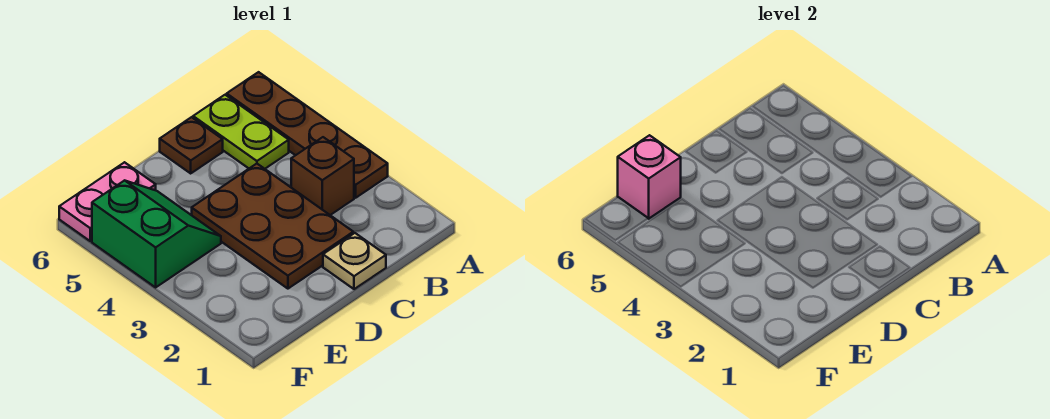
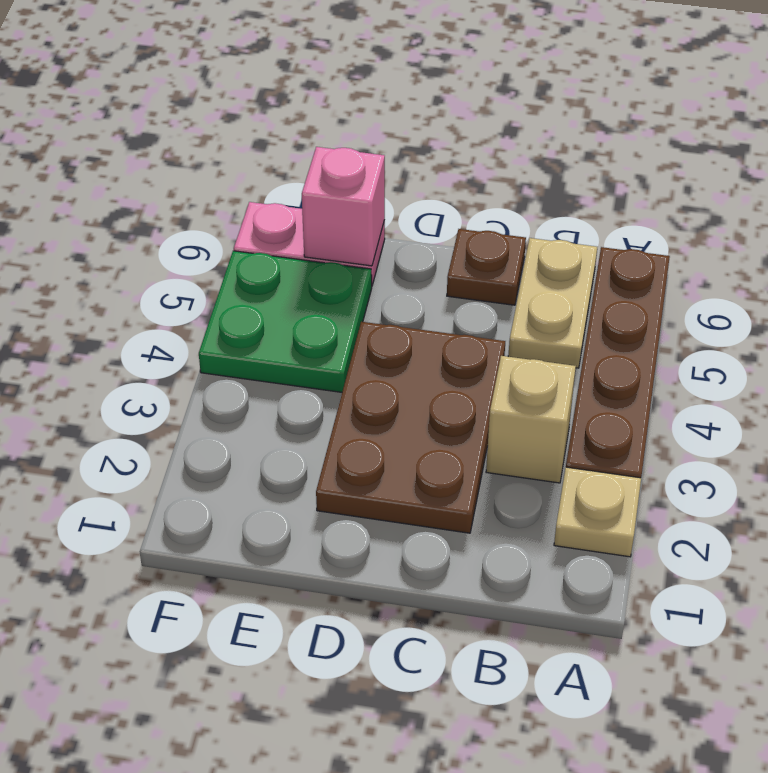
brown 1x1 brick [291,137,354,215] -> tan 1x1 brick [486,356,576,483]
lime 1x2 plate [193,95,289,169] -> tan 1x2 plate [508,238,597,368]
tan 1x1 plate [323,233,386,289] -> tan 1x1 plate moved to [554,467,641,557]
green 2x2 slope [92,180,221,287] -> green 2x2 plate [199,251,372,392]

